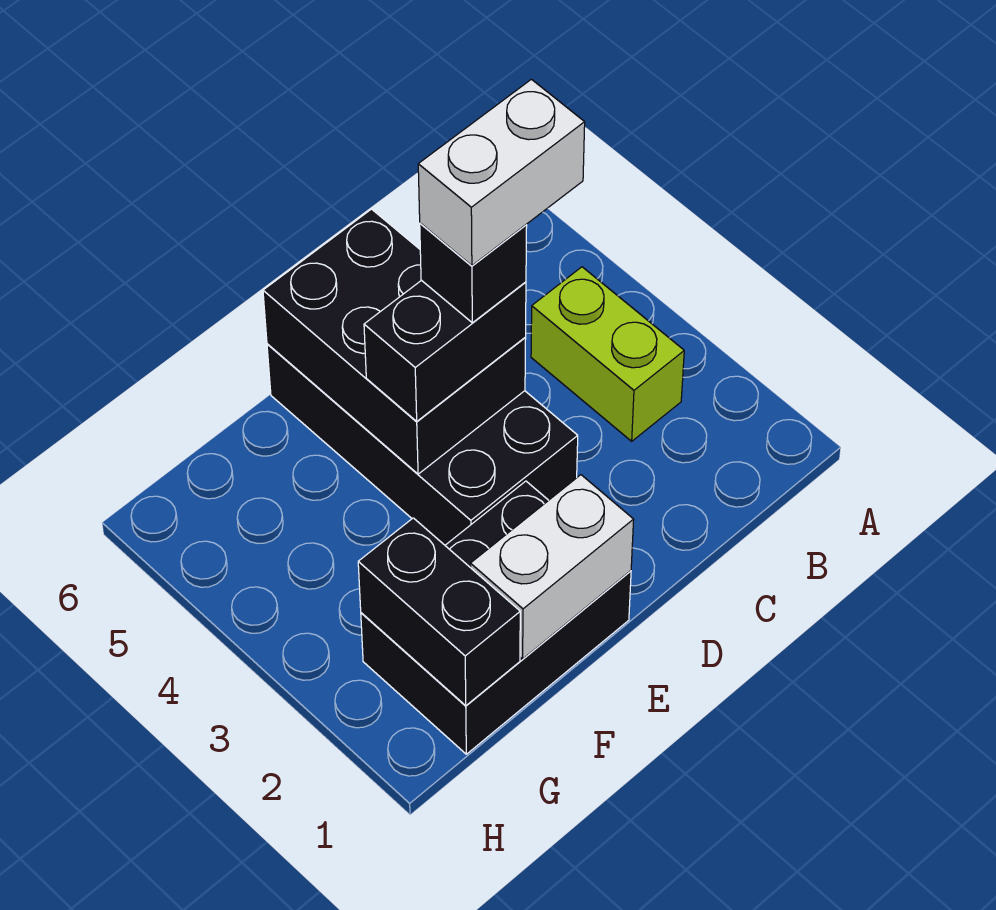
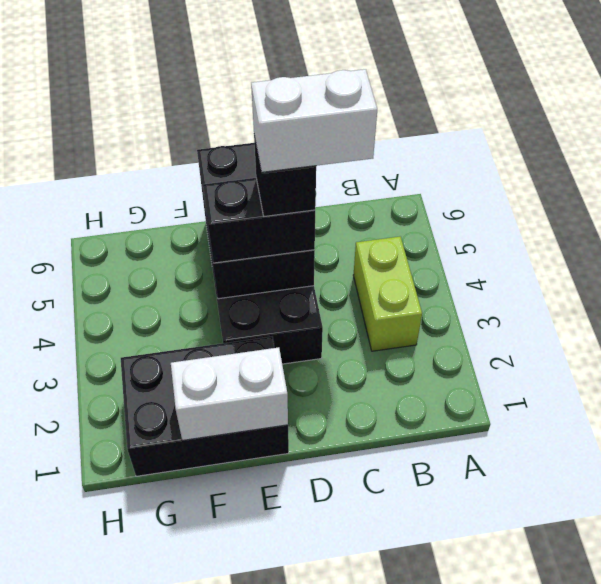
black 1x2 brick [358,518,520,706] -> none

